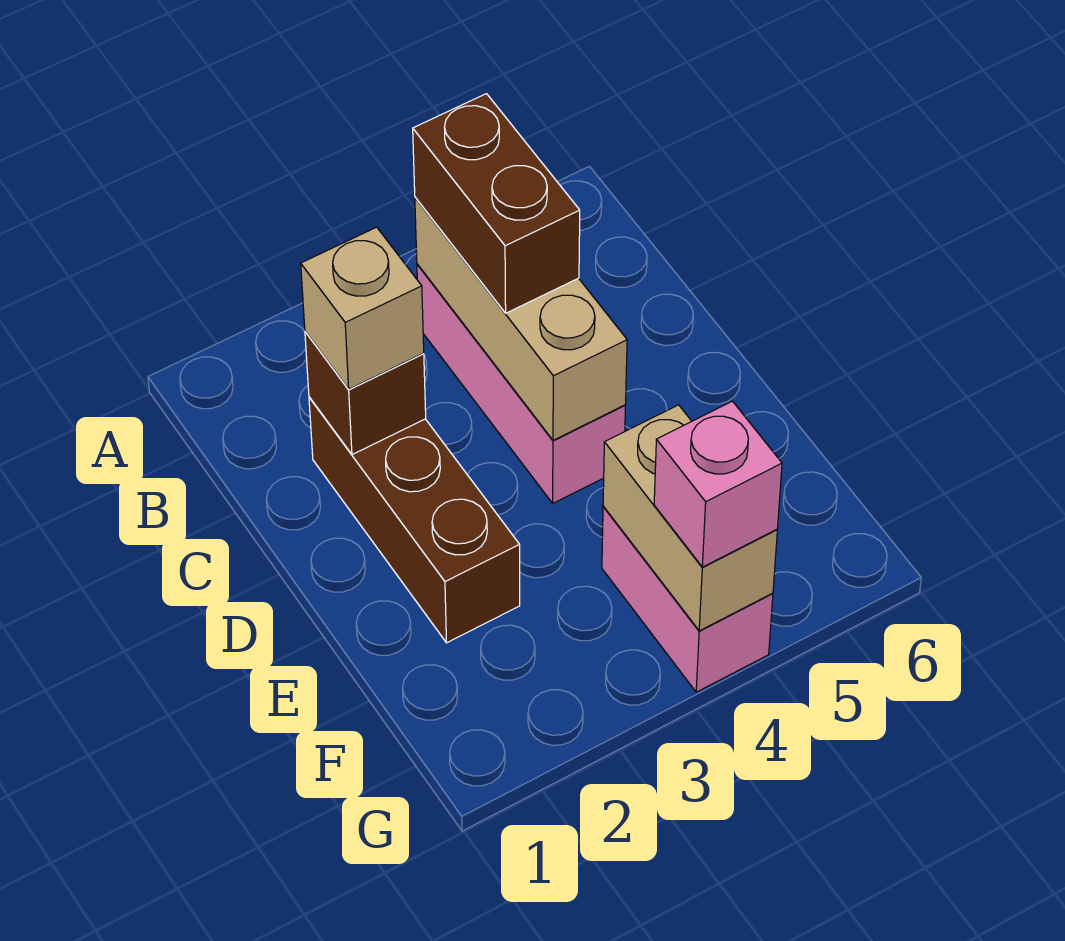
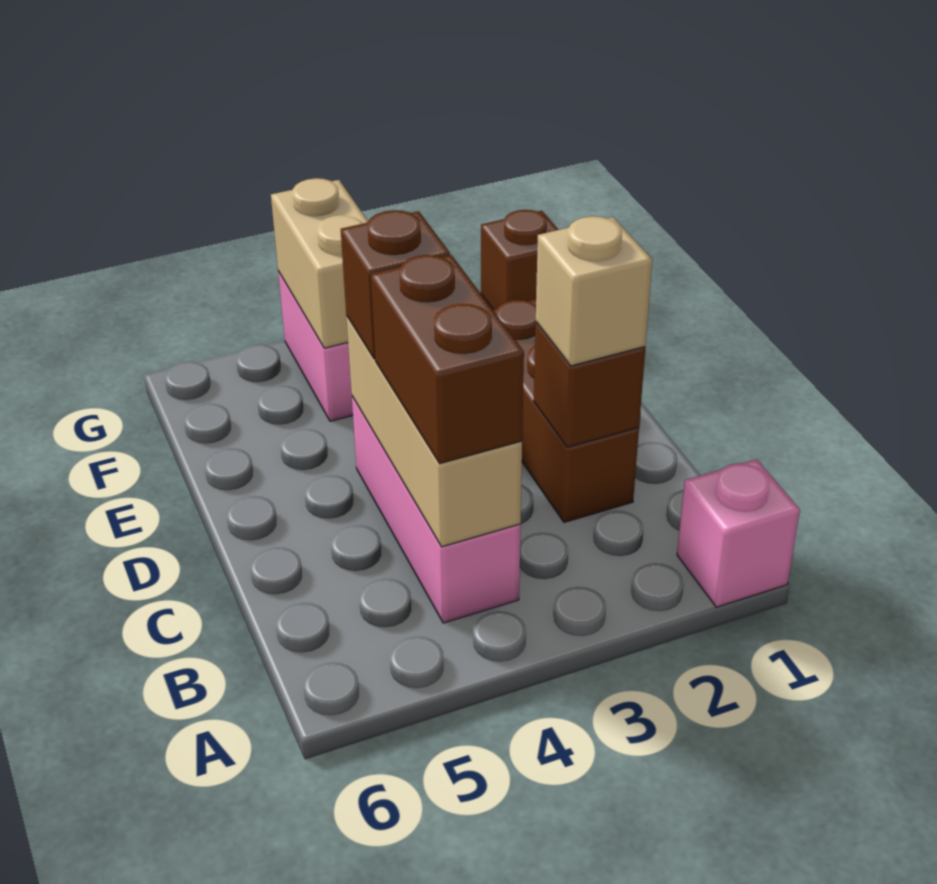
none -> brown 1x1 brick [341,210,450,359]
none -> brown 1x1 brick [481,210,558,310]
pink 1x1 brick [654,401,782,567] -> pink 1x1 brick moved to [677,459,800,607]

